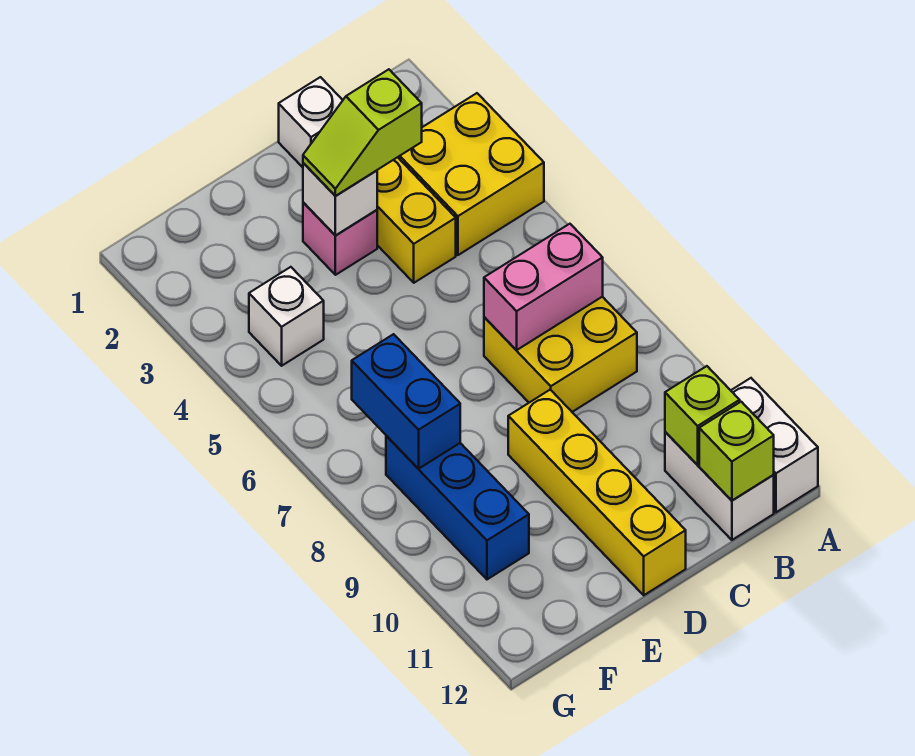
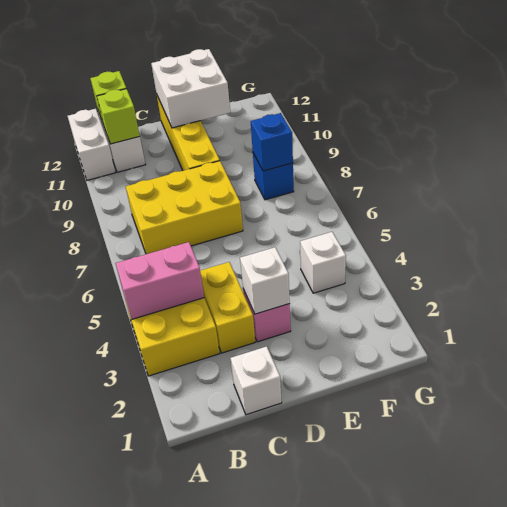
yellow 2x2 brick [484,297,637,412] -> yellow 2x3 brick [126,161,243,254]
pink 1x2 brick [484,224,603,350] -> pink 1x2 brick moved to [116,242,204,319]
lime 1x2 slope [303,69,422,196] -> none
none -> white 2x2 brick [151,49,230,128]
blue 1x2 brick [352,334,460,469] -> blue 1x1 brick [251,113,293,171]
blue 1x3 brick [386,436,529,579] -> blue 1x1 brick [253,153,294,200]

